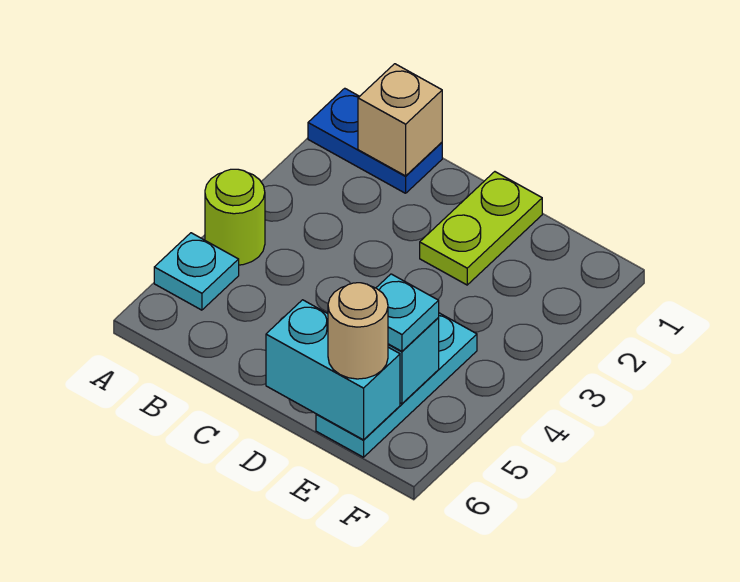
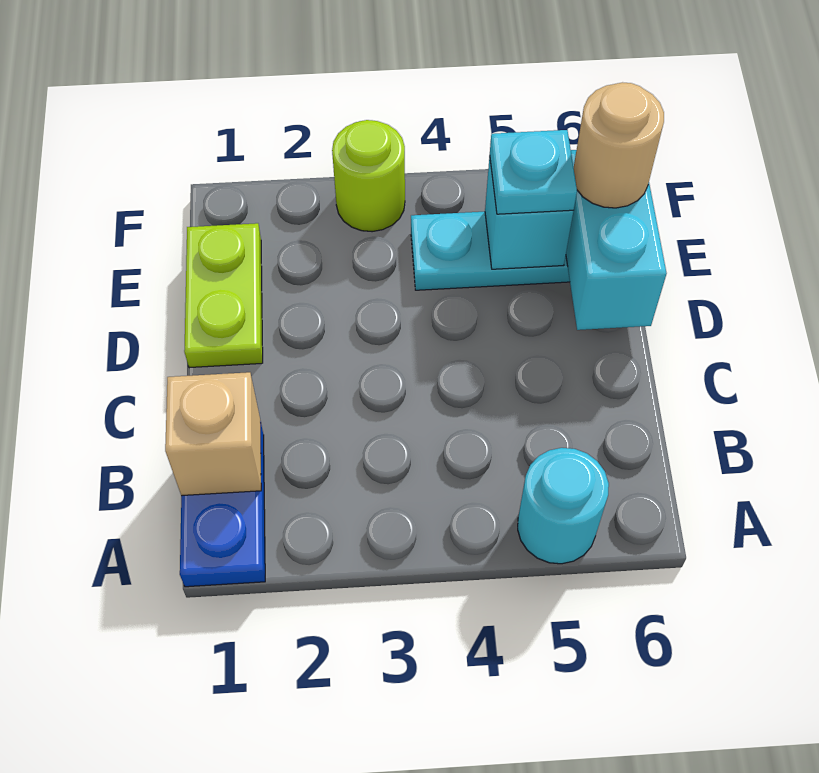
lime 1x1 round brick [205,169,265,265] -> lime 1x1 round brick moved to [332,120,405,232]
cyan 1x1 plate [154,233,239,310] -> cyan 1x1 round brick [518,448,609,564]
lime 1x2 plate [420,172,542,285] -> lime 1x2 plate turned to [184,223,263,368]

